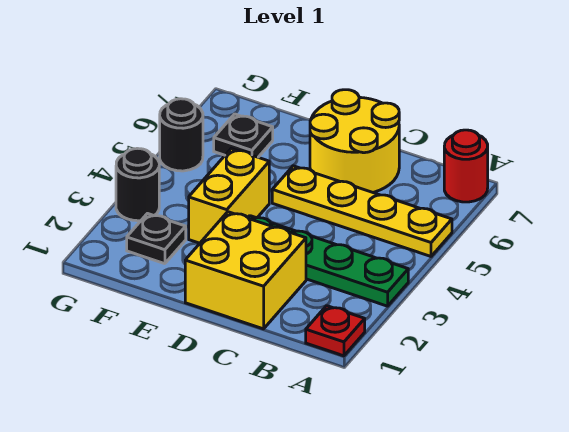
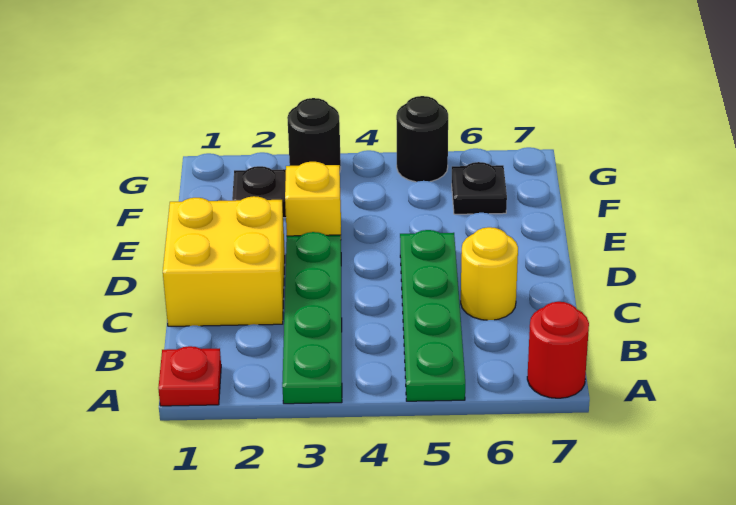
yellow 1x4 plate [272,166,452,256] -> green 1x4 plate [400,230,465,401]
yellow 2x2 round brick [310,90,399,193] -> yellow 1x1 round brick [461,227,518,320]
yellow 1x2 brick [189,149,269,243] -> yellow 1x1 brick [285,162,341,236]

